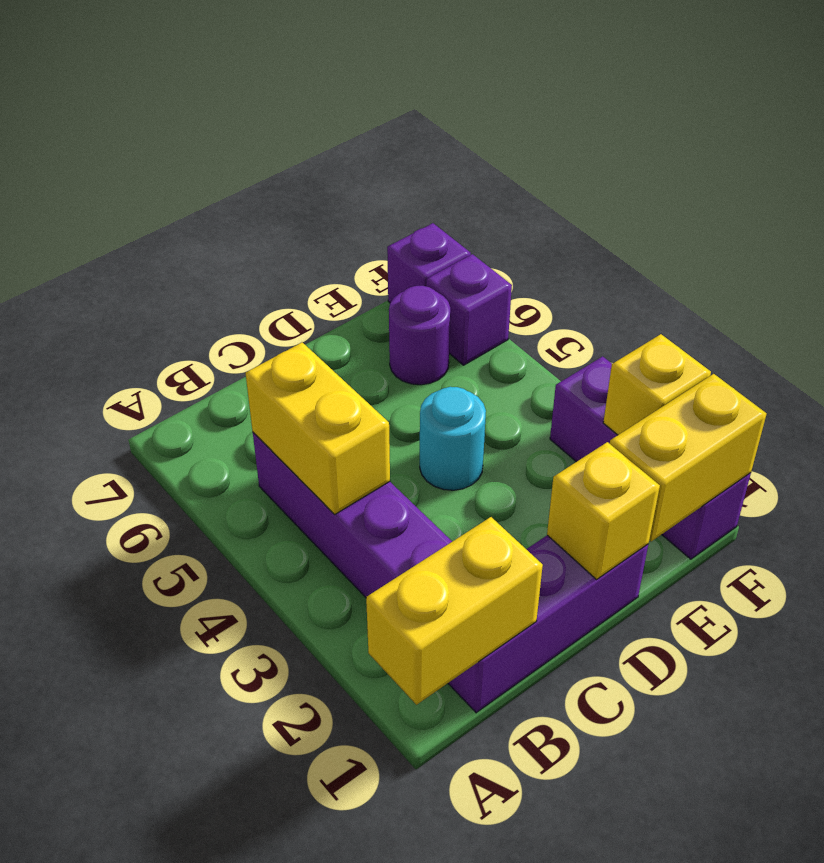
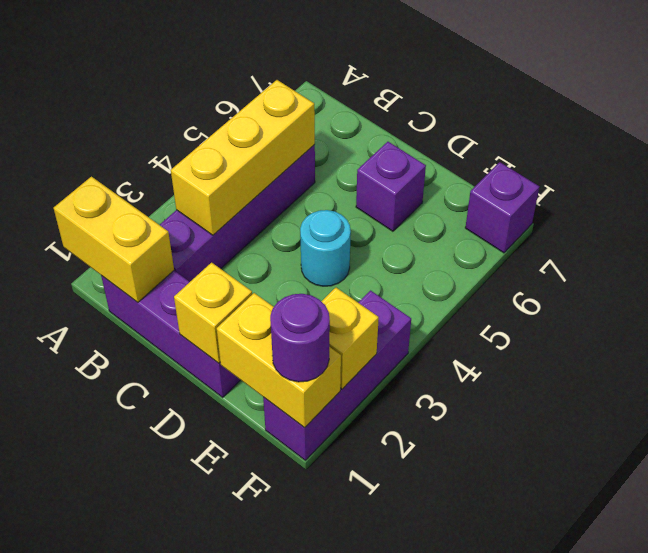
yellow 1x2 brick [246,342,390,515] -> yellow 1x3 brick [171,80,315,235]
purple 1x1 round brick [389,286,450,385] -> purple 1x1 round brick moved to [270,294,330,382]
purple 1x1 brick [426,254,512,365] -> purple 1x1 brick moved to [356,142,426,231]

